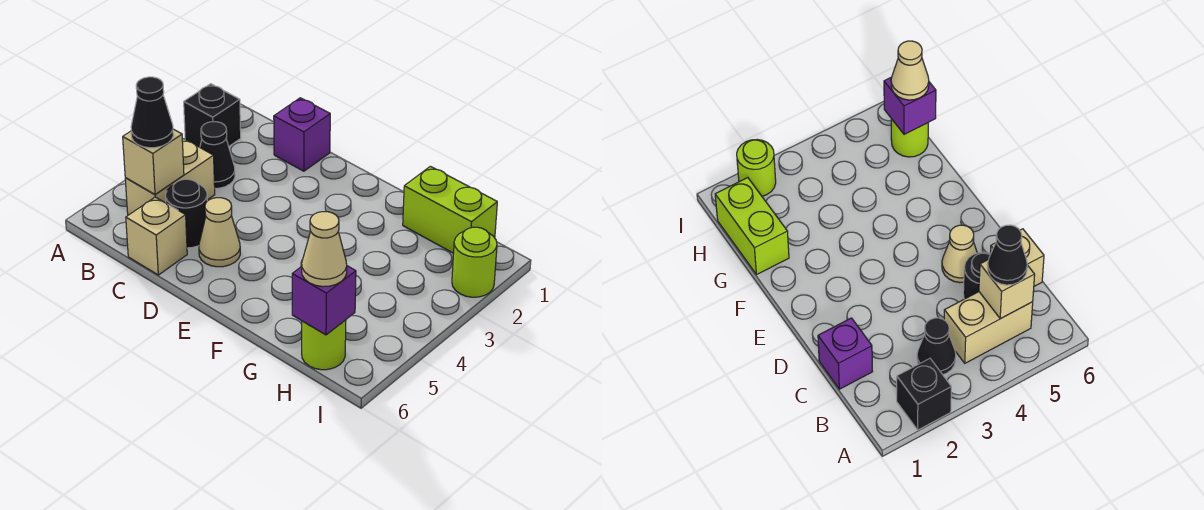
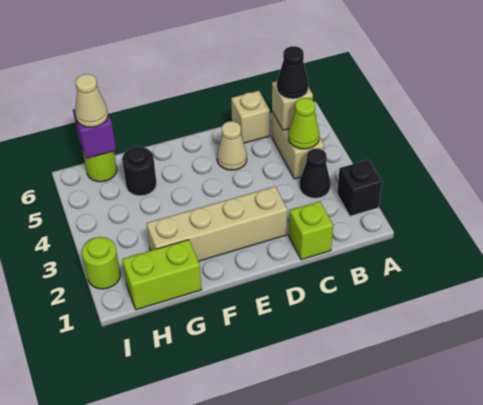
none -> lime 1x1 cone [288,98,319,149]
purple 1x1 brick [274,98,330,171] -> lime 1x1 brick [289,201,333,260]
black 1x1 round brick [166,179,207,248] -> black 1x1 round brick moved to [122,146,157,196]
none -> tan 1x4 brick [146,186,287,261]

